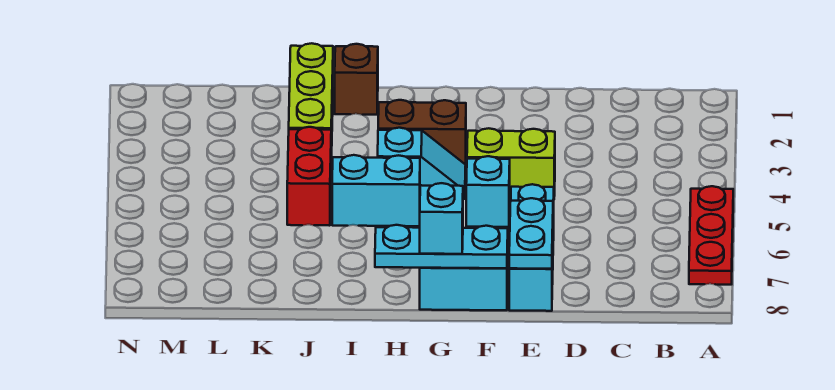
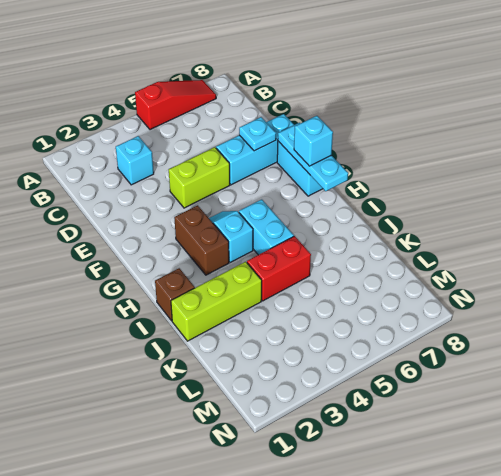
red 1x3 plate [689,186,733,285] -> red 1x3 slope [135,80,216,130]
lime 1x2 brick [467,128,555,199] -> lime 1x2 brick turned to [169,147,230,208]
cyan 1x2 plate [509,198,553,269] -> cyan 1x1 plate [239,117,276,151]
cyan 1x1 brick [466,156,510,227] -> cyan 1x1 brick moved to [116,136,154,185]

